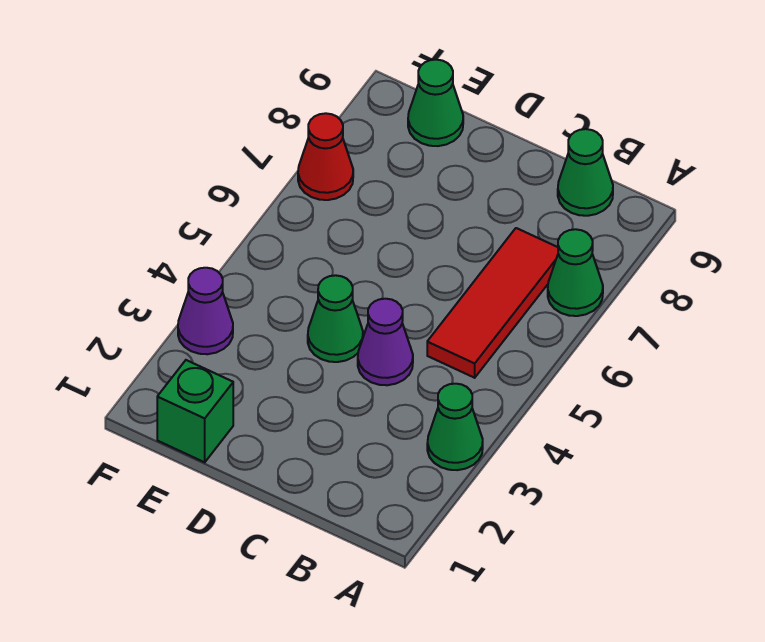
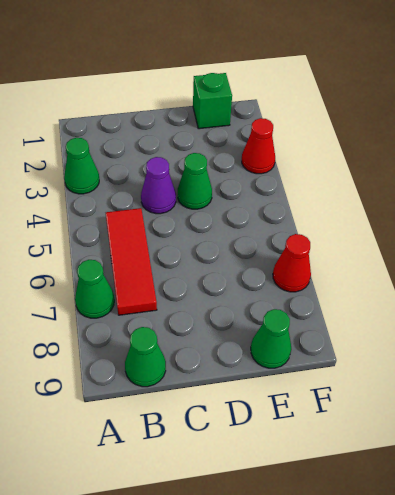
purple 1x1 cone [178,268,233,354] -> red 1x1 cone [242,118,275,174]

